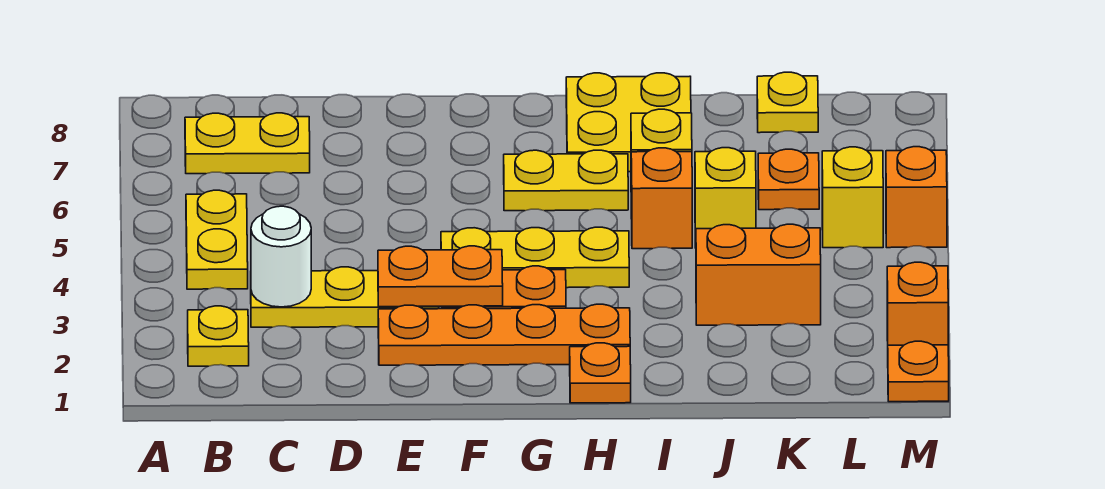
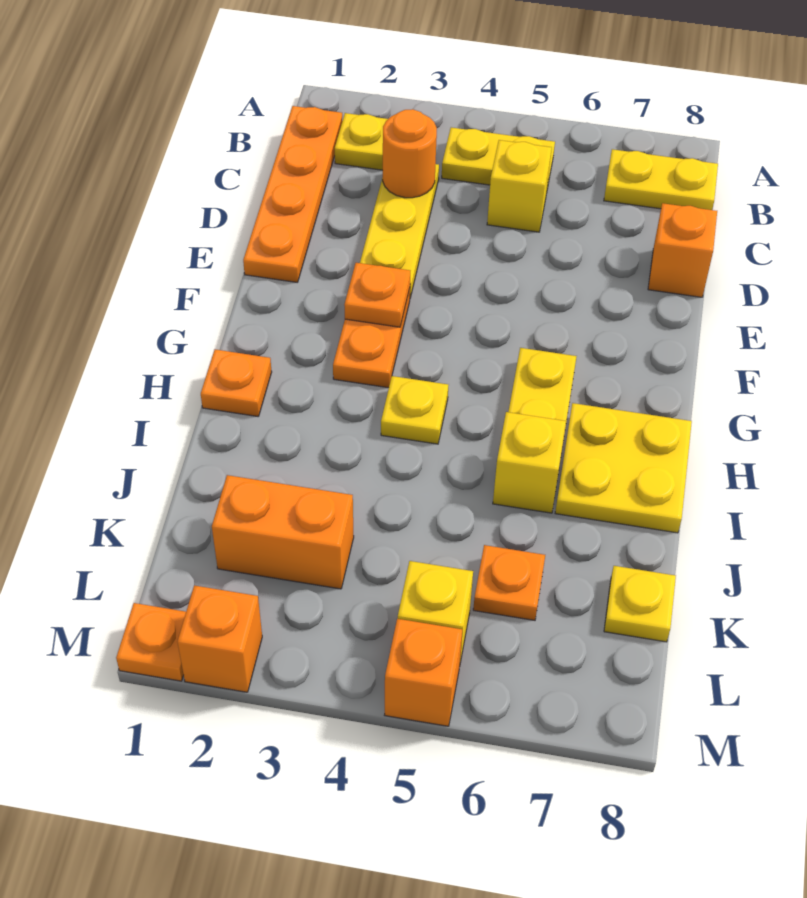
yellow 1x2 plate [185,113,310,174] -> yellow 1x2 plate turned to [604,149,718,210]
white 1x1 round brick [251,206,311,307] -> orange 1x1 round brick [383,109,437,198]
orange 1x4 plate [378,304,630,365] -> orange 1x4 plate moved to [243,106,342,282]
orange 1x2 plate [378,246,503,307] -> orange 1x1 plate [344,263,410,327]
yellow 1x3 plate [441,227,629,288] -> yellow 1x1 plate [381,376,448,444]
orange 1x1 brick [631,148,692,249] -> orange 1x1 brick moved to [648,203,717,297]
orange 1x2 brick [696,224,821,325] -> orange 1x2 brick turned to [212,475,354,589]
yellow 1x1 brick [695,148,756,248] -> yellow 1x1 brick moved to [487,140,552,232]

